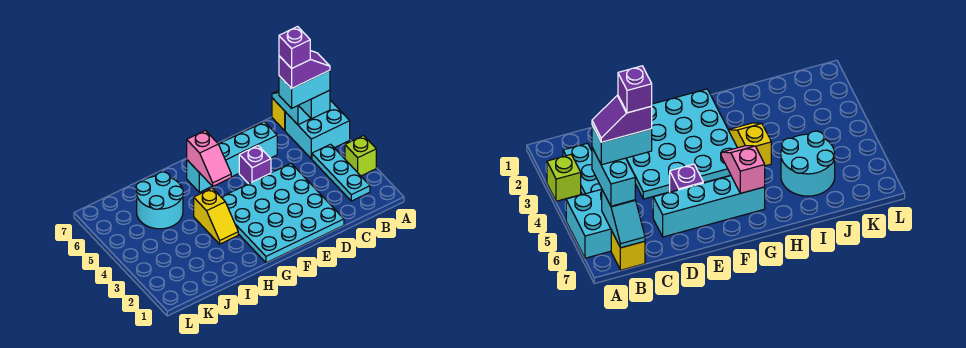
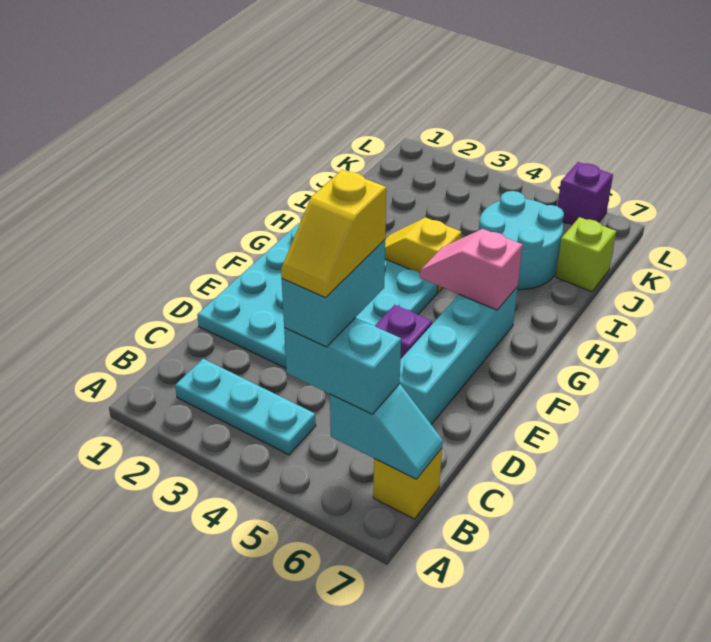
lime 1x1 brick [345,136,376,176] -> lime 1x1 brick moved to [556,217,616,292]
cyan 2x2 brick [285,100,350,159] -> none
purple 1x2 slope [279,51,330,89] -> yellow 1x2 slope [281,170,386,298]
purple 1x1 brick [279,27,310,69] -> purple 1x1 brick moved to [557,162,613,225]

